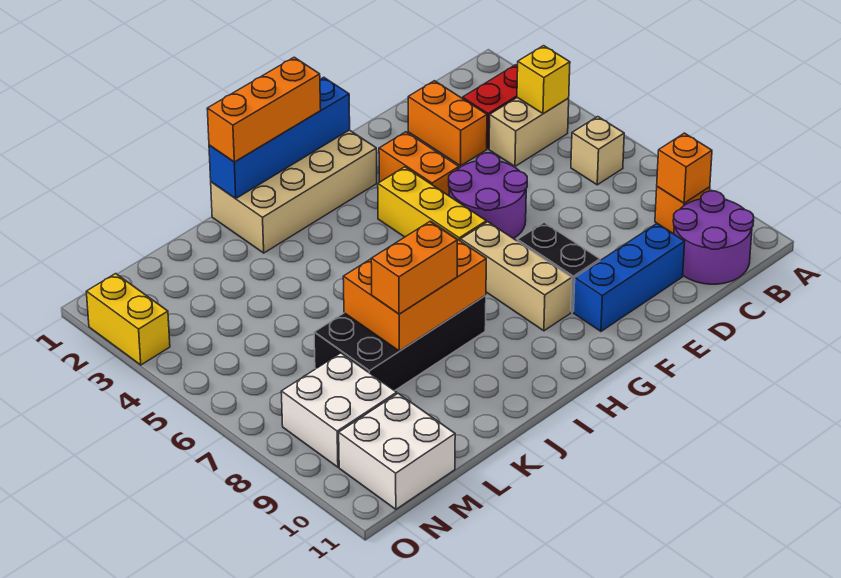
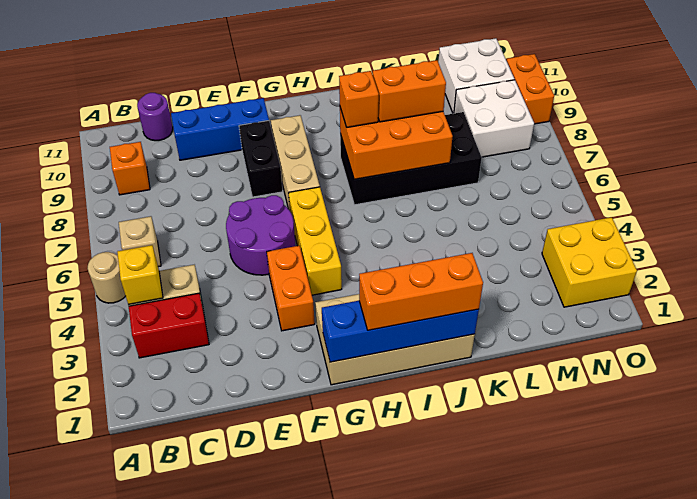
none -> tan 1x1 round brick [88,252,125,303]
orange 1x1 brick [657,133,712,203] -> orange 1x1 brick moved to [339,71,379,127]
purple 2x2 round brick [673,191,754,284] -> purple 1x1 round brick [137,93,173,141]
orange 1x2 brick [408,81,487,166] -> orange 1x2 brick moved to [507,54,554,124]
yellow 1x2 brick [86,274,170,365] -> yellow 2x2 brick [542,217,637,307]

